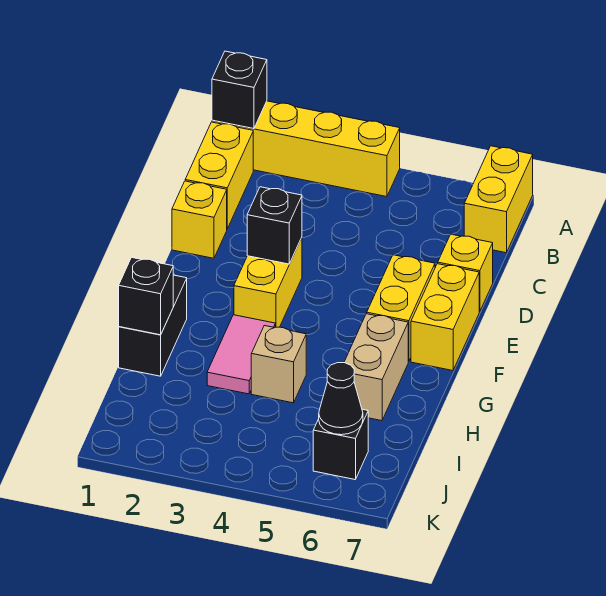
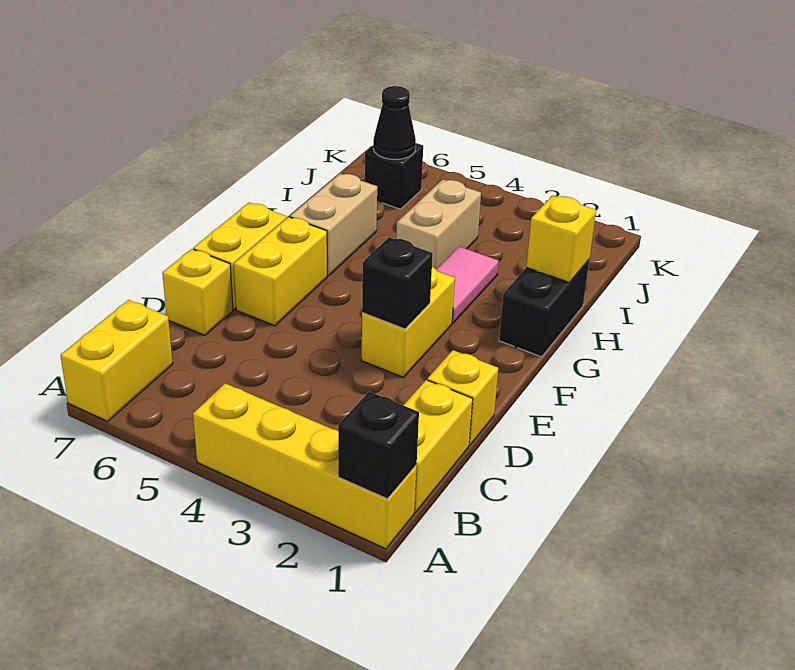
black 1x1 brick [119,257,173,335] -> yellow 1x1 brick [526,196,596,283]
tan 1x1 brick [251,326,306,403] -> tan 1x2 brick [396,179,481,269]

